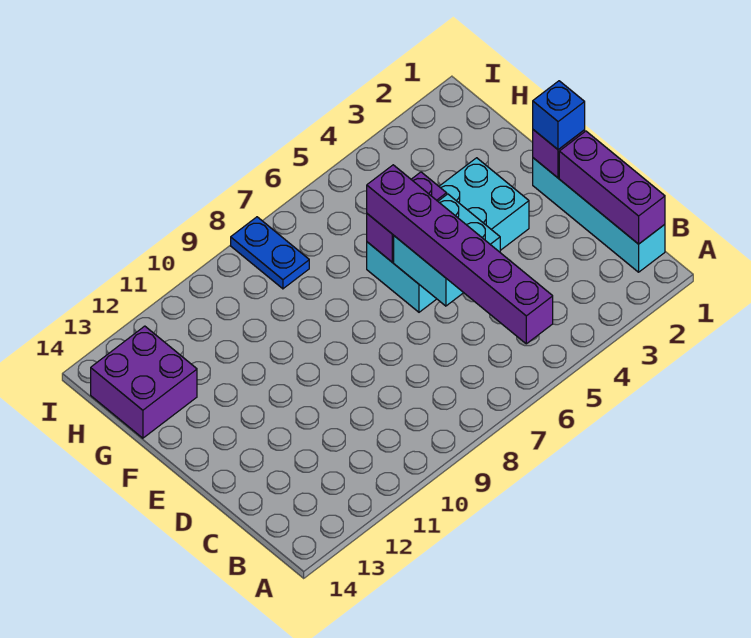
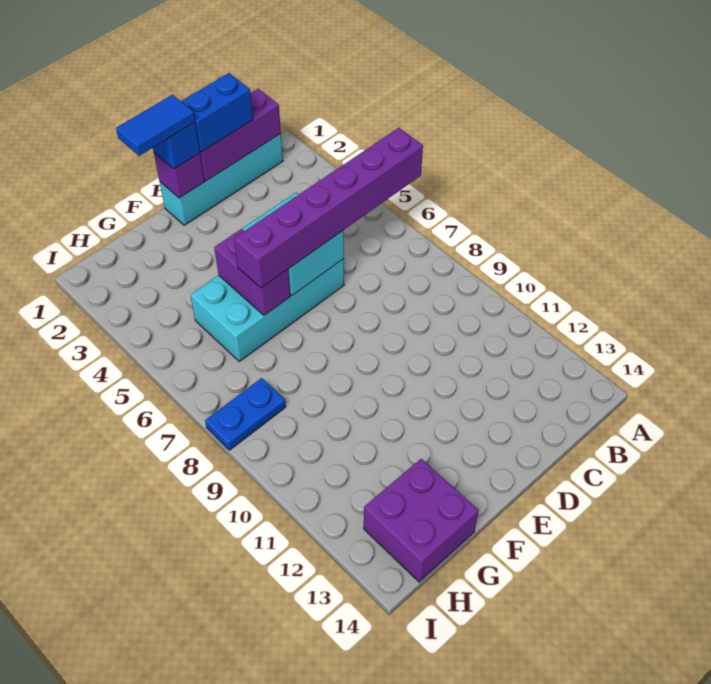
none -> blue 1x2 brick [181,73,253,152]
none -> blue 1x2 tile [116,95,195,156]
cyan 2x4 brick [367,158,529,312] -> cyan 2x4 brick turned to [190,259,344,361]

